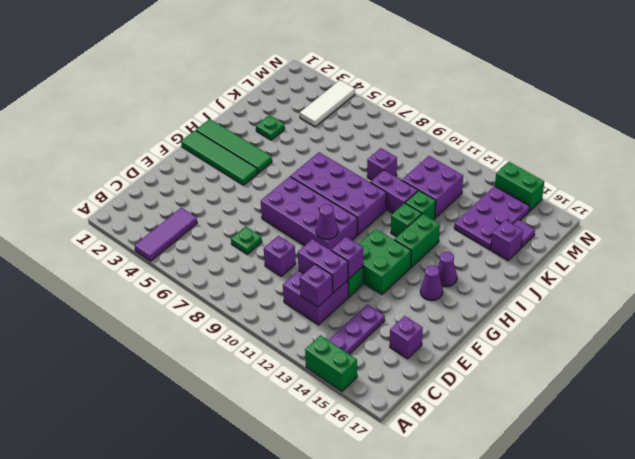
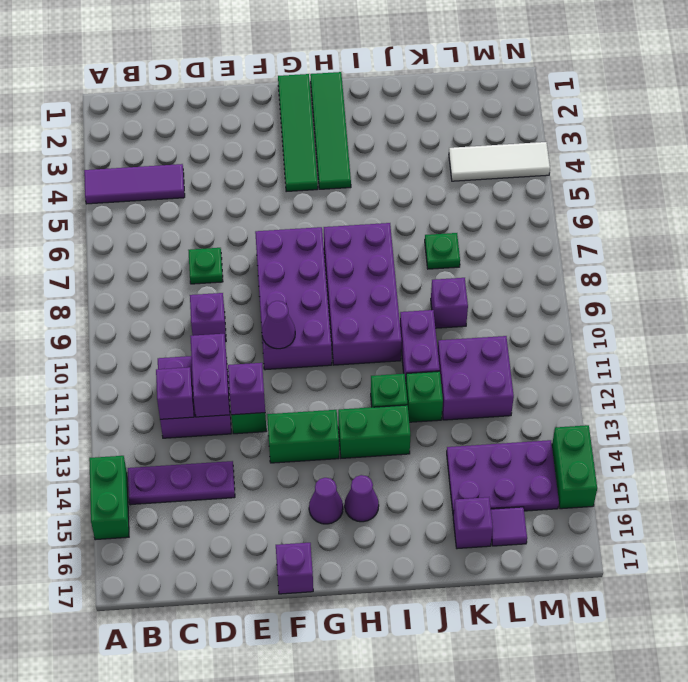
purple 1x1 brick [390,316,423,359] -> purple 1x1 brick moved to [276,543,313,594]
green 2x2 brick [359,229,411,295] -> green 1x2 brick [267,410,339,463]
green 1x1 plate [256,115,285,140] -> green 1x1 plate moved to [425,233,460,269]

